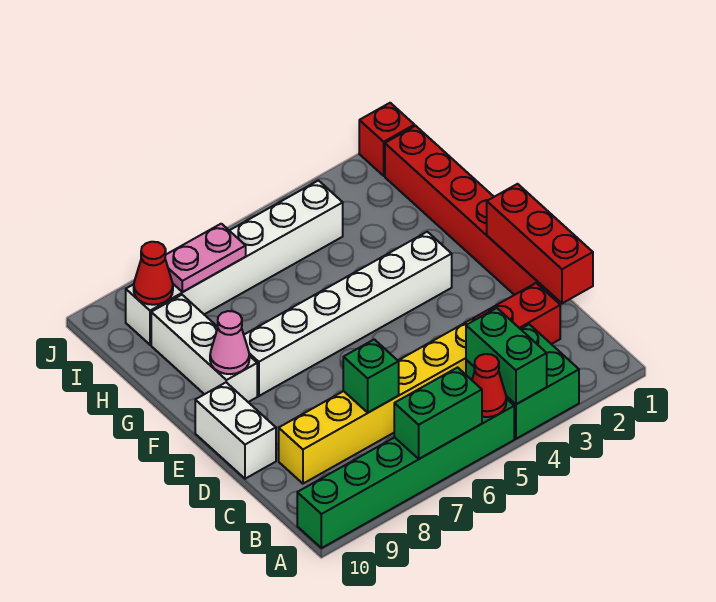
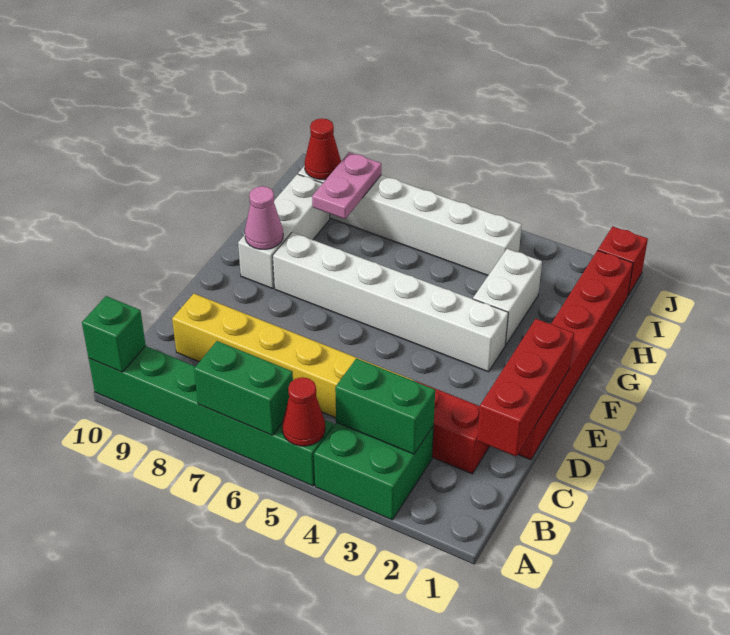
green 1x2 brick [466,308,547,404] -> green 1x2 brick turned to [335,358,435,454]
green 1x1 brick [343,339,399,413] -> green 1x1 brick moved to [82,296,146,372]
white 1x2 brick [195,383,276,479] -> white 1x2 brick moved to [473,249,542,345]
pink 1x2 plate [165,224,246,292] -> pink 1x2 plate turned to [312,152,381,219]

